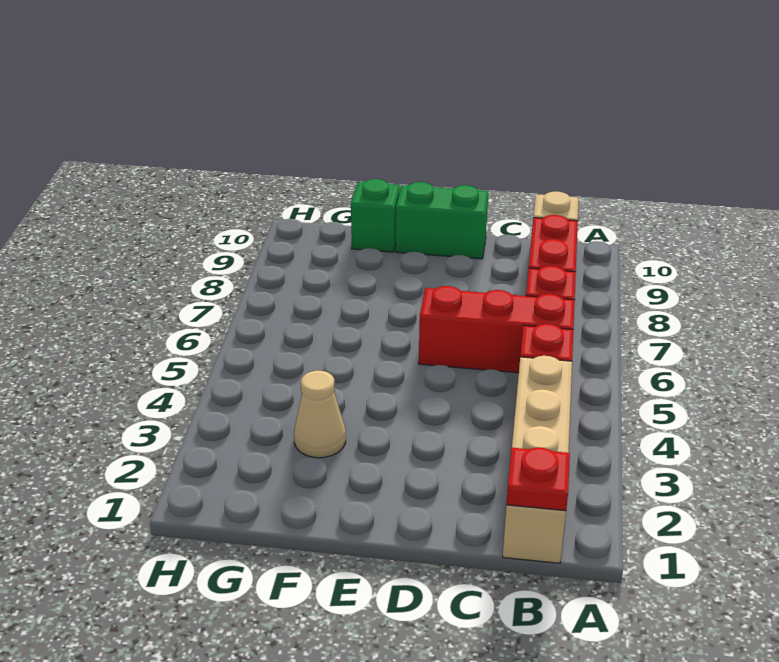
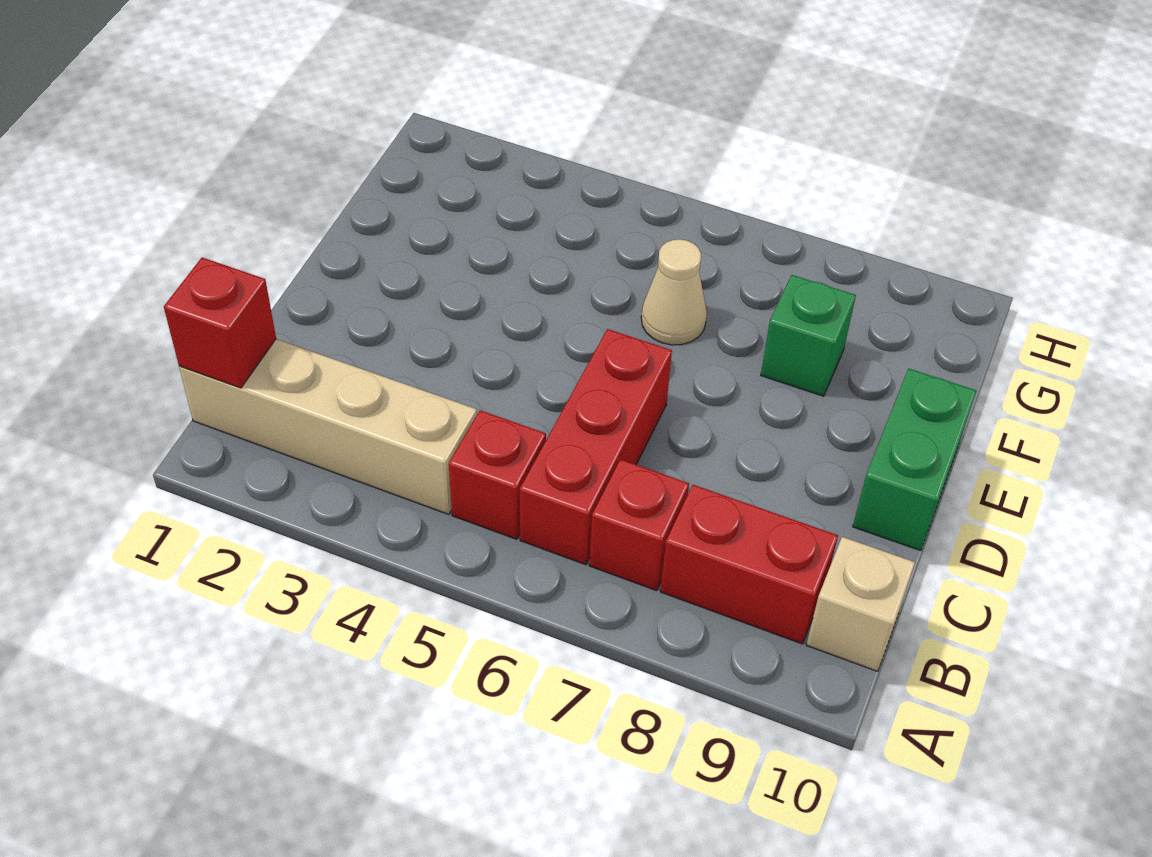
red 1x1 plate [506,447,570,511] -> red 1x1 brick [164,258,276,388]
tan 1x1 cone [294,370,346,458] -> tan 1x1 cone moved to [641,239,707,345]
green 1x1 brick [351,179,400,252] -> green 1x1 brick moved to [761,275,856,396]

